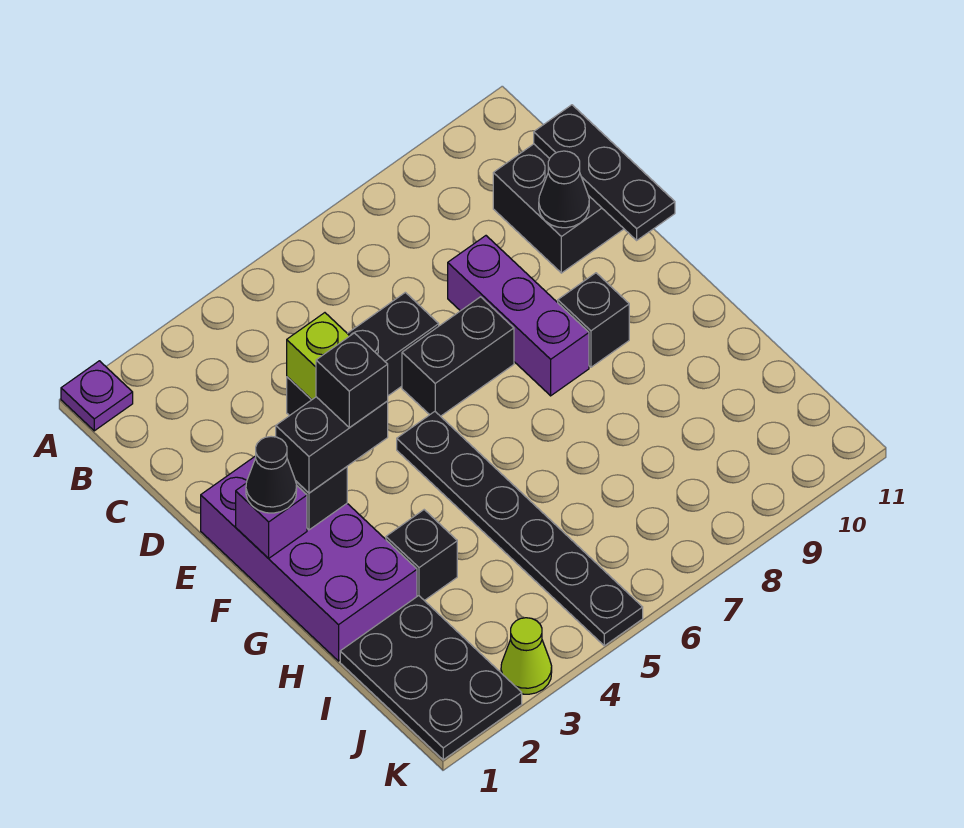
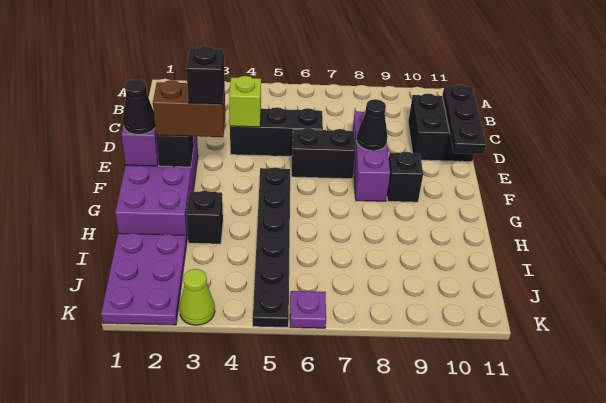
purple 1x1 plate [61,361,133,431] -> purple 1x1 plate moved to [290,291,326,328]
black 1x1 cone [539,151,589,228] -> black 1x1 cone moved to [357,99,388,151]
black 1x2 brick [276,397,388,493] -> brown 1x2 brick [153,80,225,137]
black 2x3 plate [340,596,522,760] -> purple 2x3 plate [101,233,187,325]

